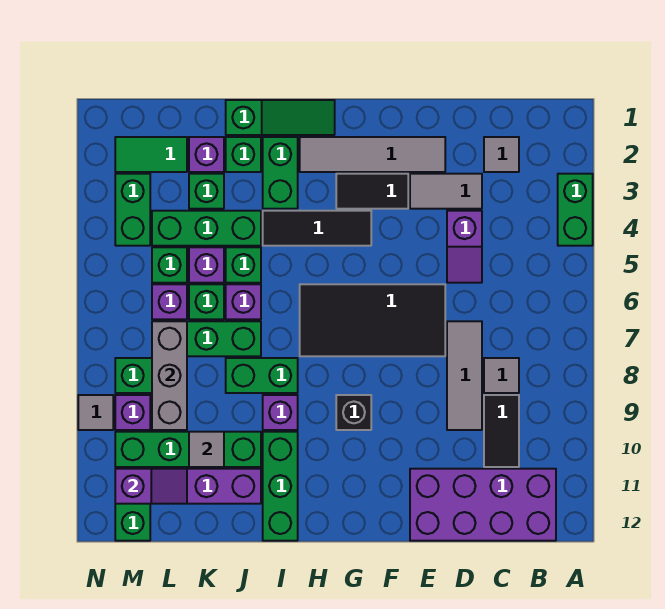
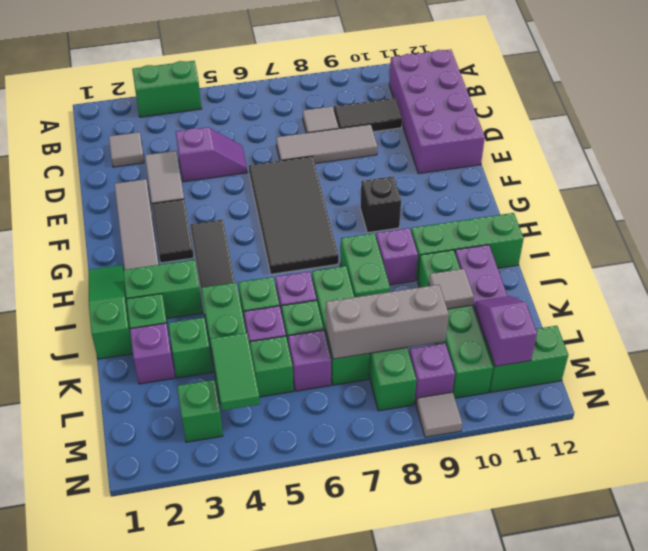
green 1x2 tile [115,137,187,172] -> green 1x2 tile moved to [210,333,260,410]
green 1x2 brick [115,174,150,246] -> green 1x1 brick [177,380,223,442]

